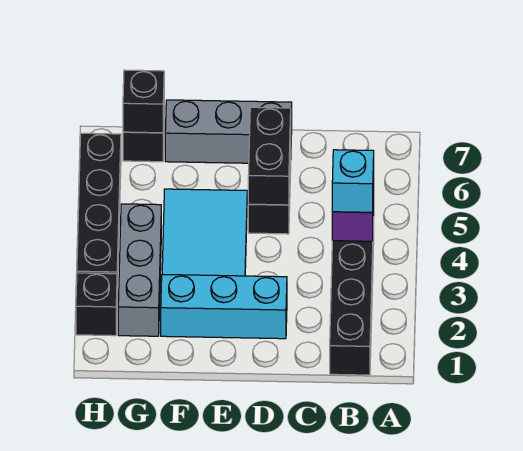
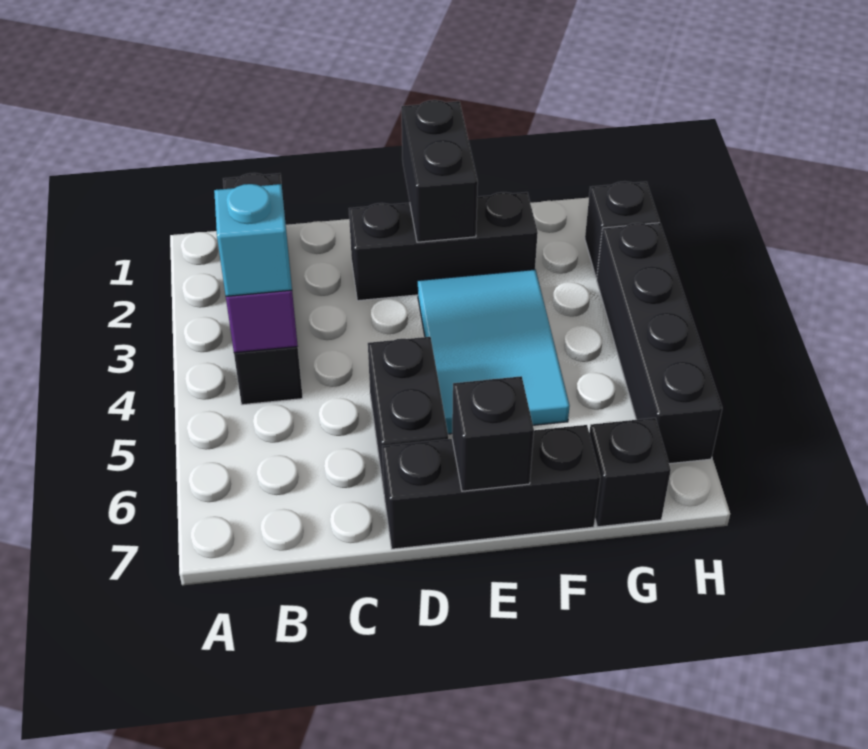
cyan 1x3 brick [161,274,287,339] -> black 1x3 brick [349,192,538,301]
black 1x2 brick [248,107,291,205] -> black 1x2 brick moved to [401,100,478,242]
grey 1x3 brick [165,100,292,163] -> black 1x3 brick [382,425,600,549]
grey 1x3 brick [118,204,161,336] -> none
black 1x1 brick [123,70,164,133] -> black 1x1 brick moved to [452,376,534,491]

